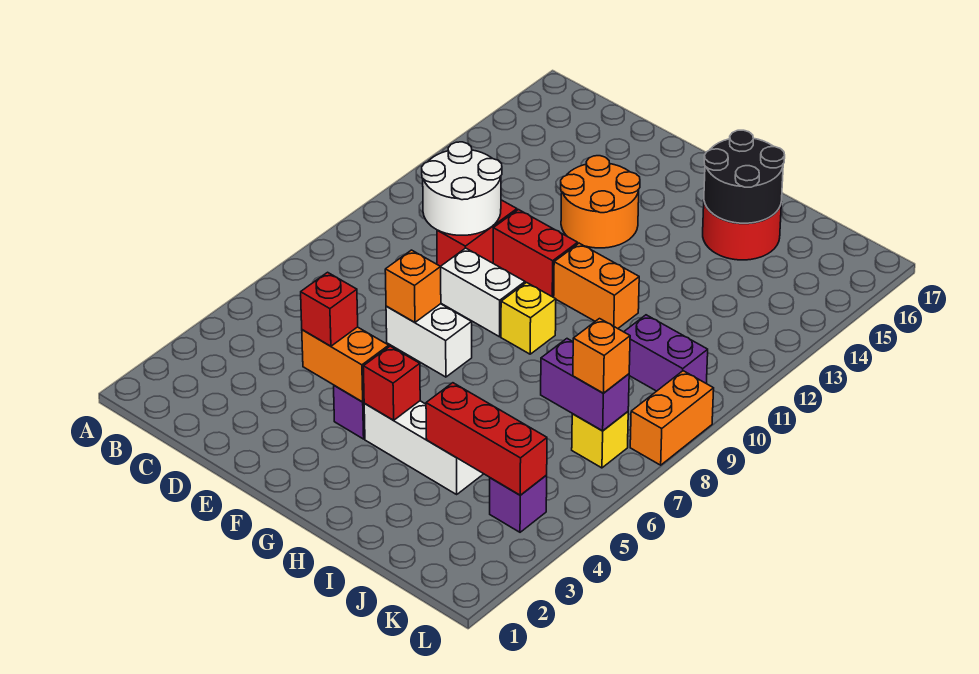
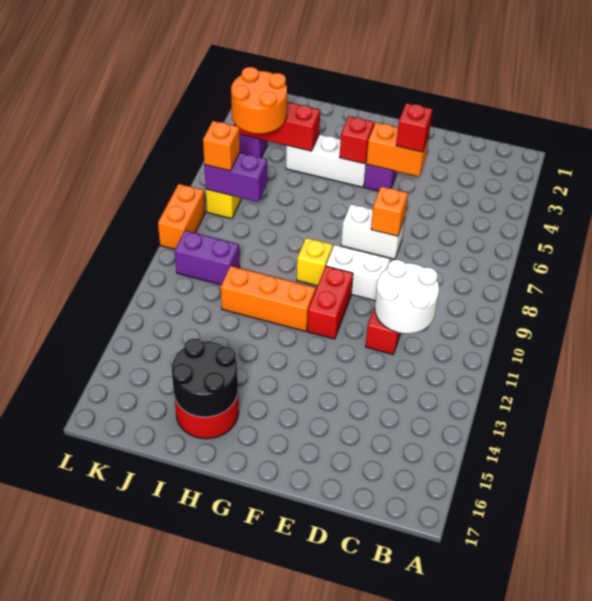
red 1x2 brick [493,210,578,297] -> red 1x2 brick turned to [307,266,353,339]
orange 2x2 round brick [561,156,640,248] -> orange 2x2 round brick moved to [231,67,287,134]
orange 1x2 brick [554,243,639,328] -> orange 1x3 brick [221,266,315,331]

